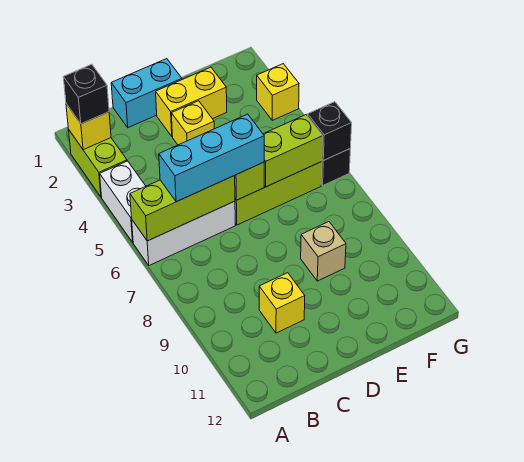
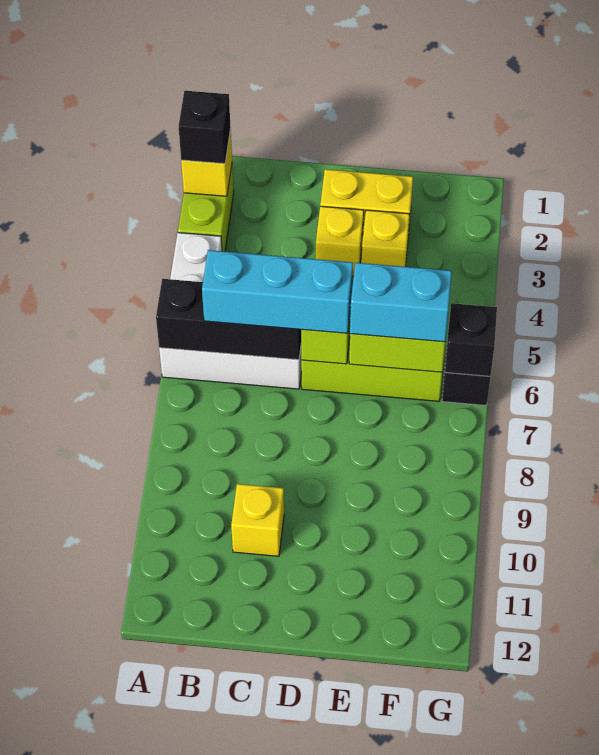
lime 1x3 brick [130,176,235,241] -> black 1x3 brick [156,279,301,360]
cyan 1x2 brick [111,59,182,128] -> cyan 1x2 brick moved to [350,263,452,342]
tan 1x1 brick [301,222,346,281] -> none
yellow 1x1 brick [257,64,299,120] -> yellow 1x1 brick moved to [361,210,410,267]

